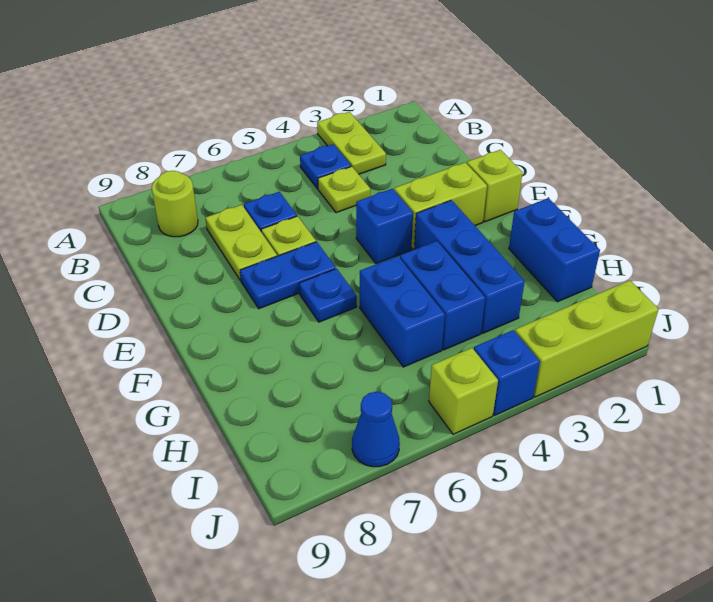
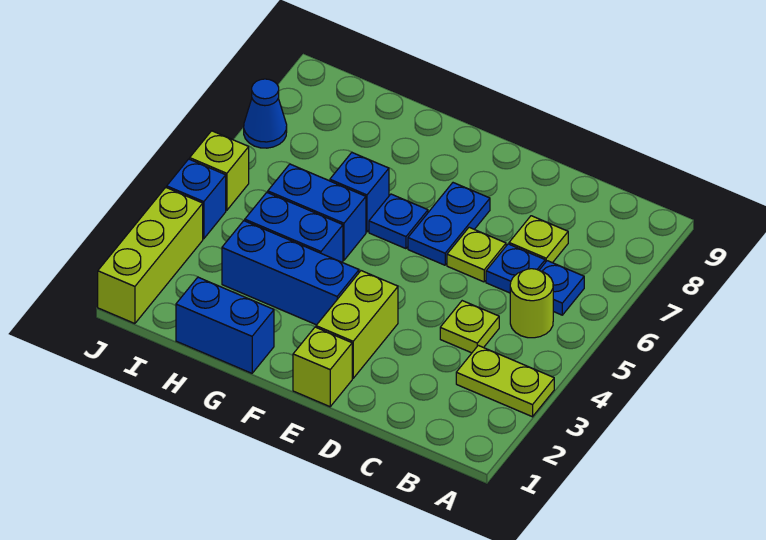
blue 1x1 plate [300,144,351,189] -> blue 1x1 plate moved to [539,261,584,315]
lime 1x1 round brick [152,171,198,237] -> lime 1x1 round brick moved to [510,269,553,338]
lime 1x2 plate [205,205,277,280] -> lime 1x1 plate [509,216,568,263]
blue 1x1 brick [356,189,413,264] -> blue 1x1 brick moved to [330,153,389,232]

